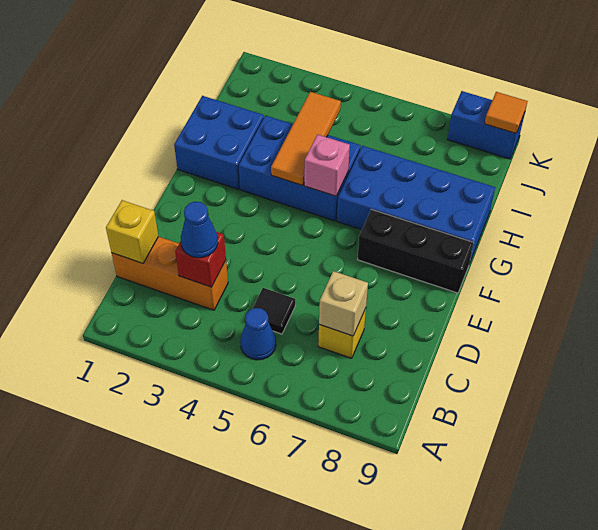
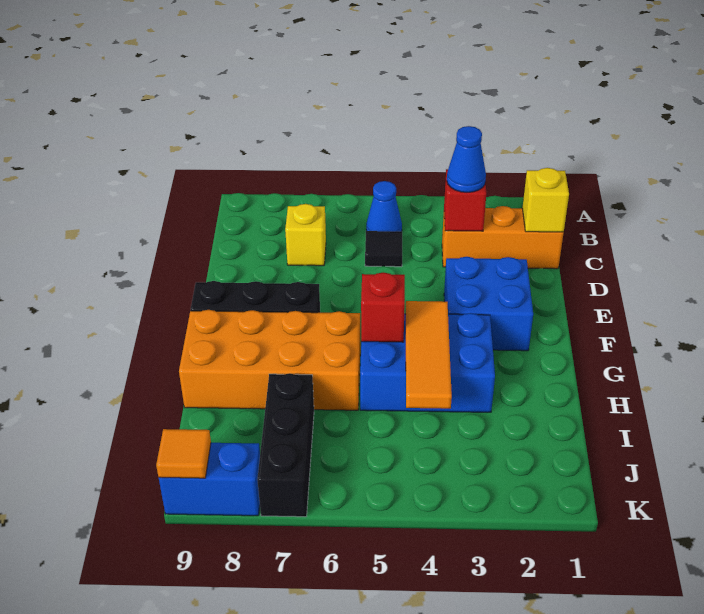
tan 1x1 brick [319,271,368,336] -> none
blue 2x2 brick [174,96,264,189] -> blue 2x2 brick moved to [444,257,533,351]
pink 1x1 brick [304,134,350,196] -> red 1x1 brick [361,272,405,342]
blue 2x4 brick [337,146,495,262] -> orange 2x4 brick [179,310,360,410]
none -> black 1x3 brick [257,373,314,517]

